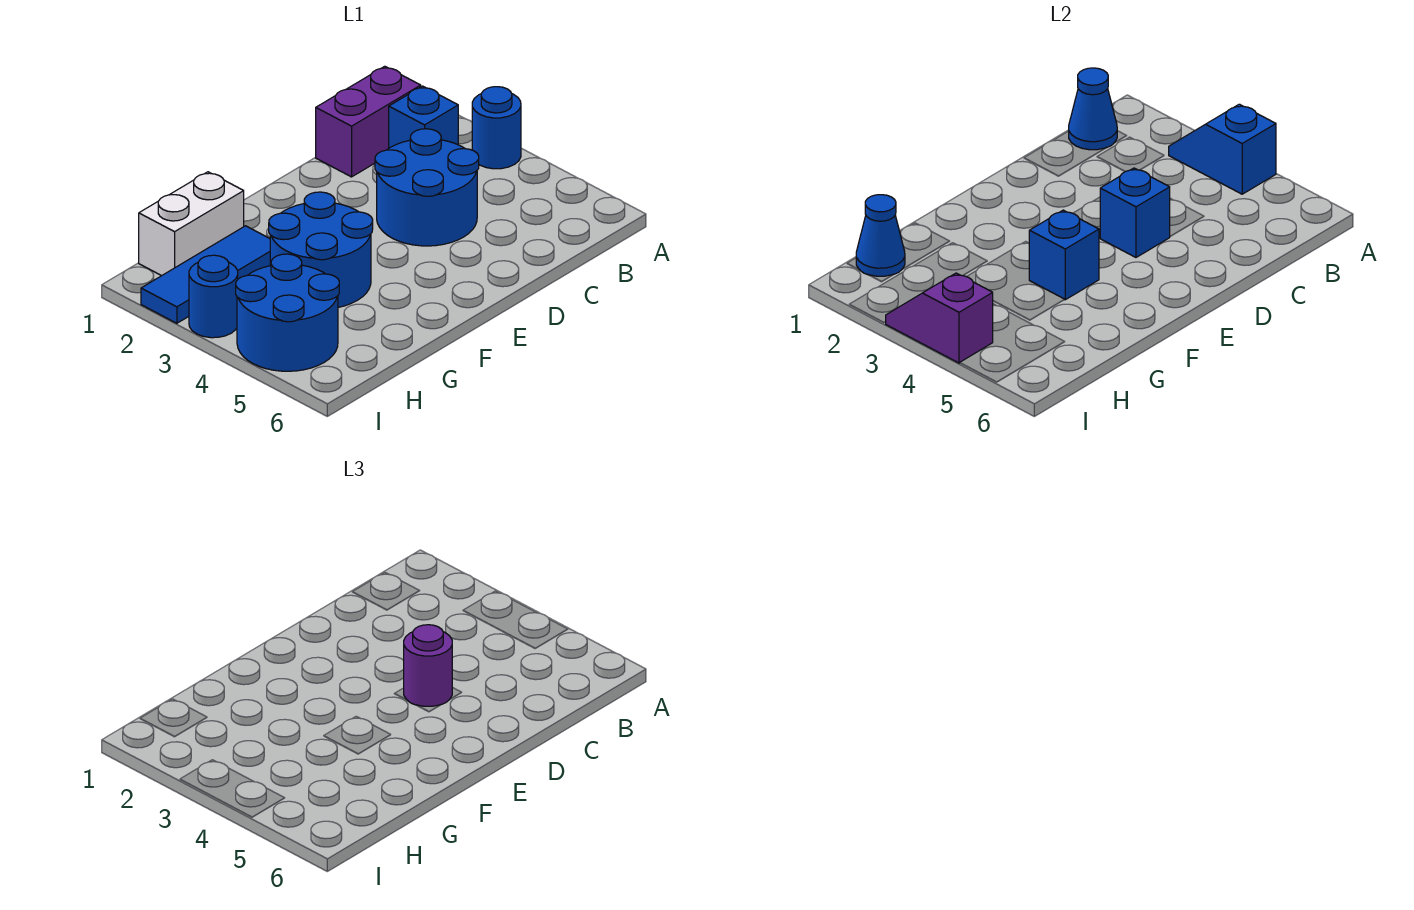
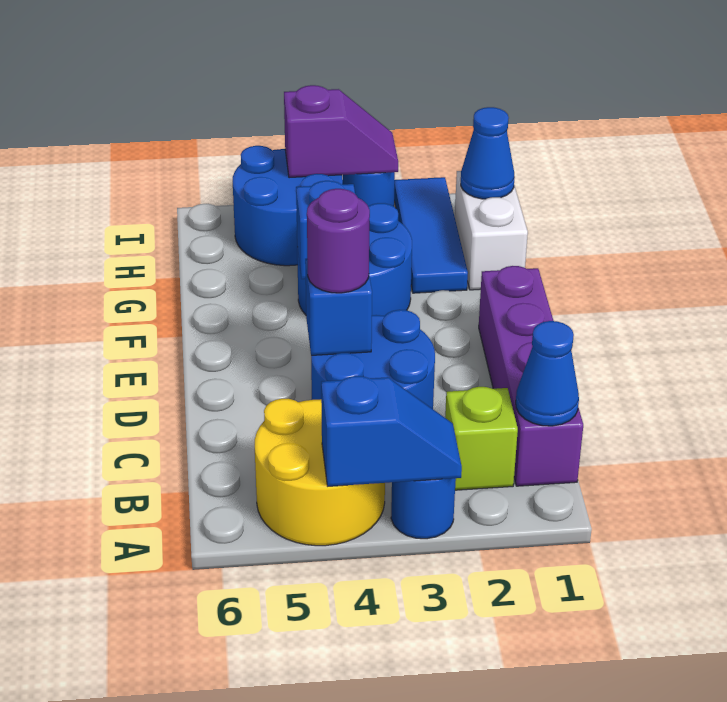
none -> yellow 2x2 round brick [255,399,385,546]
purple 1x2 brick [316,66,421,177] -> purple 1x4 brick [479,266,583,486]
blue 1x1 brick [389,86,458,148] -> lime 1x1 brick [445,387,518,490]

